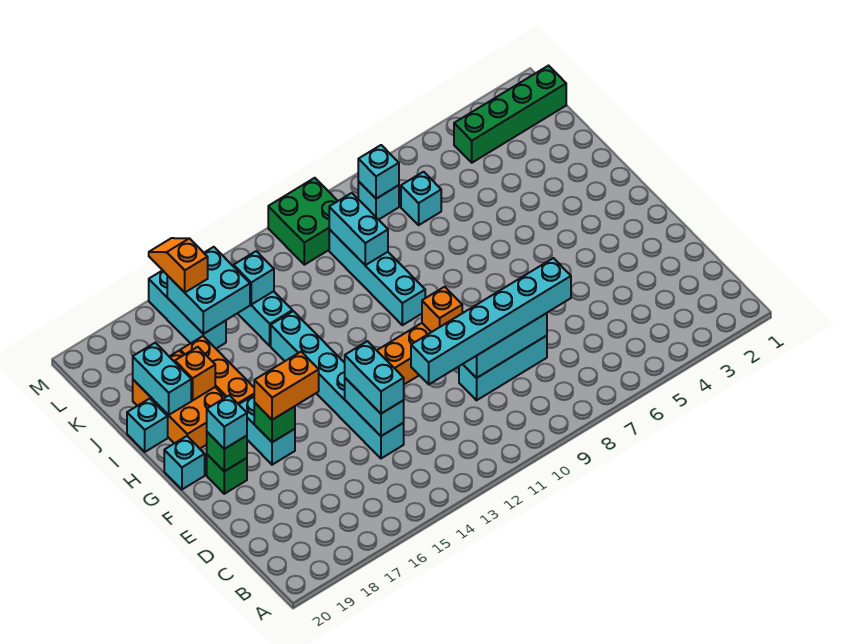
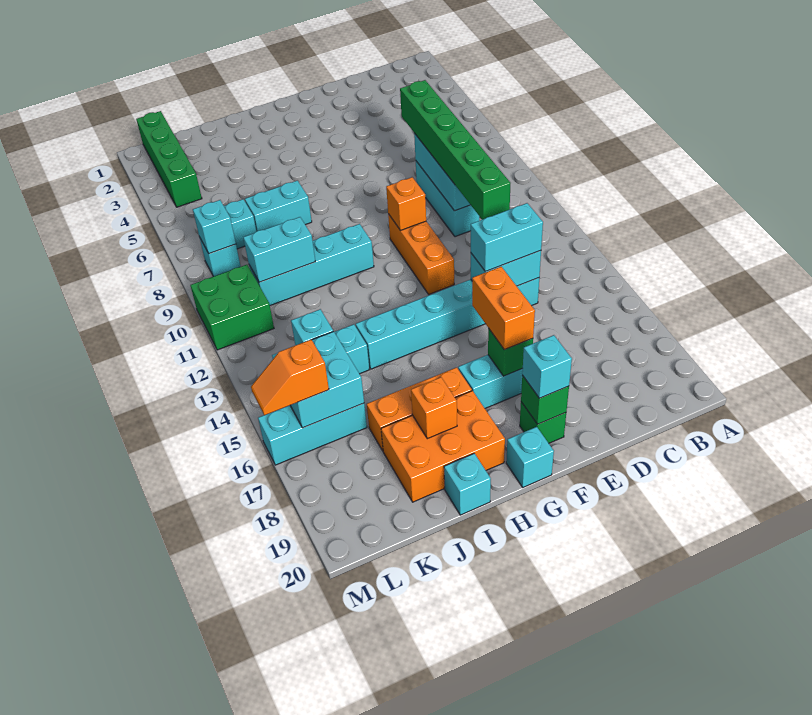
cyan 1x6 brick [411,258,571,384] -> green 1x6 brick [400,80,510,220]
cyan 1x2 brick [133,343,191,415] -> cyan 1x2 brick moved to [245,181,312,232]

